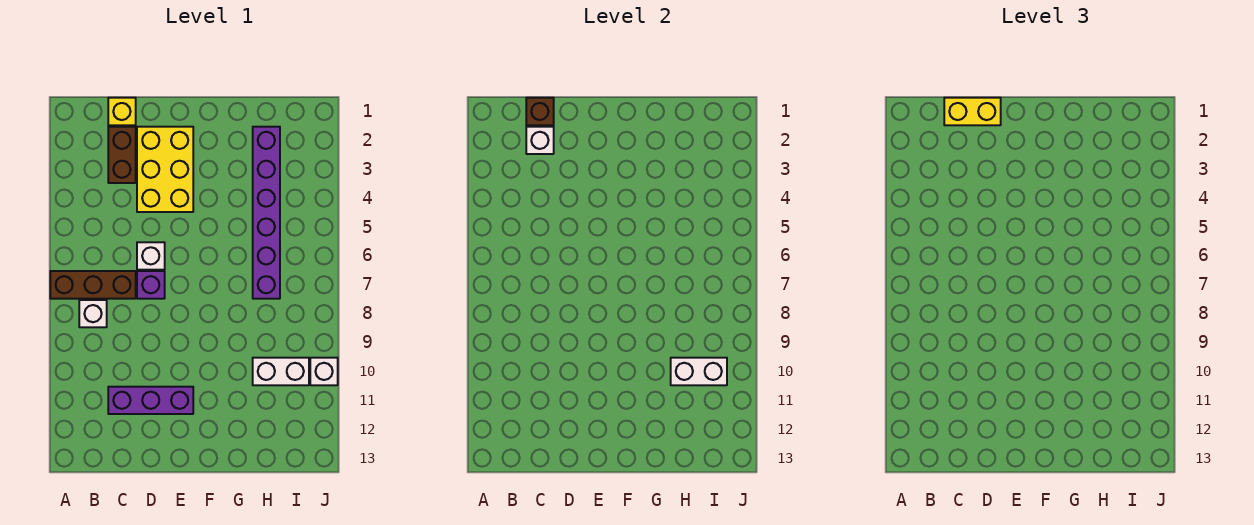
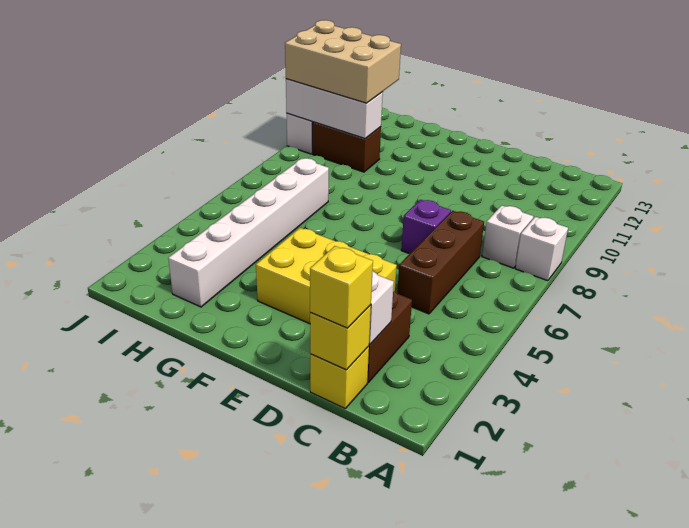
brown 1x3 brick [50,271,136,299] -> brown 1x3 brick turned to [397,211,484,314]
brown 1x1 brick [526,98,554,125] -> yellow 1x1 brick [310,305,371,370]
yellow 1x2 brick [944,98,1001,125] -> yellow 1x1 brick [310,246,373,328]
purple 1x3 brick [108,387,193,414] -> none
yellow 2x3 brick [137,127,193,212] -> yellow 2x3 brick turned to [256,228,397,324]
white 1x1 brick [137,242,165,270] -> white 1x1 brick moved to [515,217,568,281]
purple 1x6 brick [253,127,280,299] -> white 1x6 brick [168,158,329,307]
white 1x2 brick [253,358,309,385] -> brown 1x2 brick [312,122,381,172]
white 1x2 brick [671,358,727,385] -> white 1x3 brick [286,79,383,139]
none -> tan 2x3 brick [285,20,401,103]

